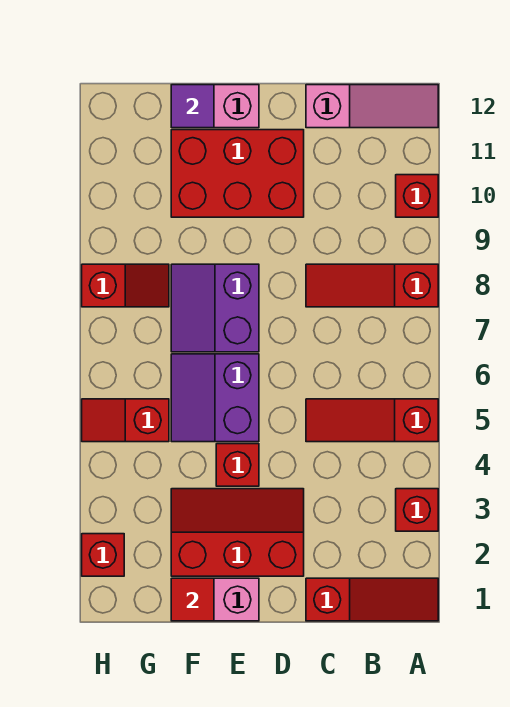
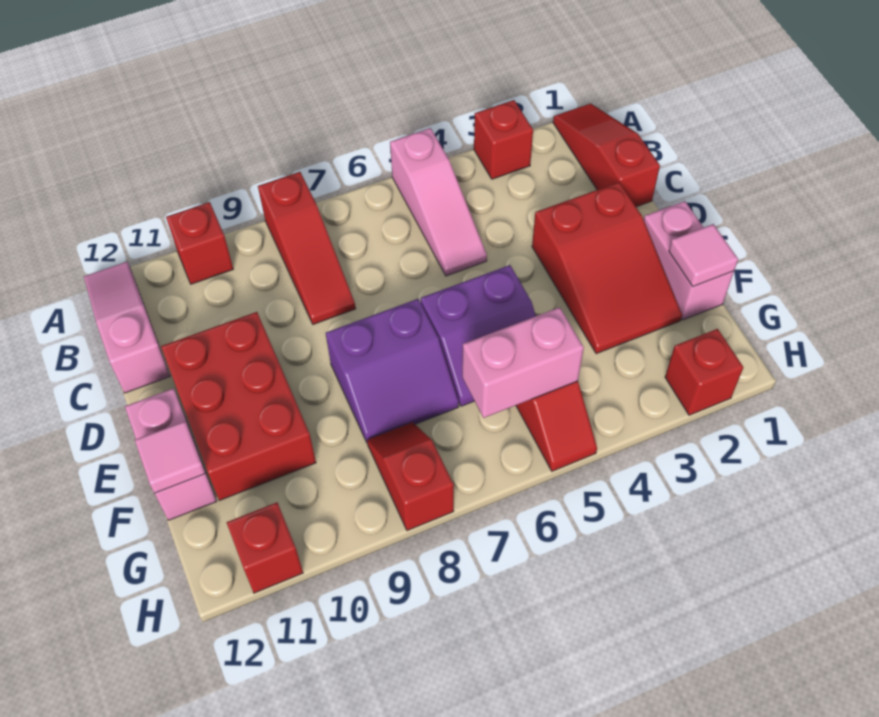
red 1x3 slope [306,399,438,442] -> pink 1x3 slope [390,128,487,276]
red 2x3 slope [171,489,304,576] -> red 2x3 slope turned to [532,182,682,354]
red 1x1 brick [216,444,259,486] -> red 1x1 brick moved to [227,503,303,593]
red 1x1 tile [171,578,214,621] -> pink 1x1 tile [669,224,738,287]
purple 1x1 tile [171,85,214,128] -> pink 1x1 tile [135,421,205,493]
none -> pink 1x2 brick [462,307,584,418]

